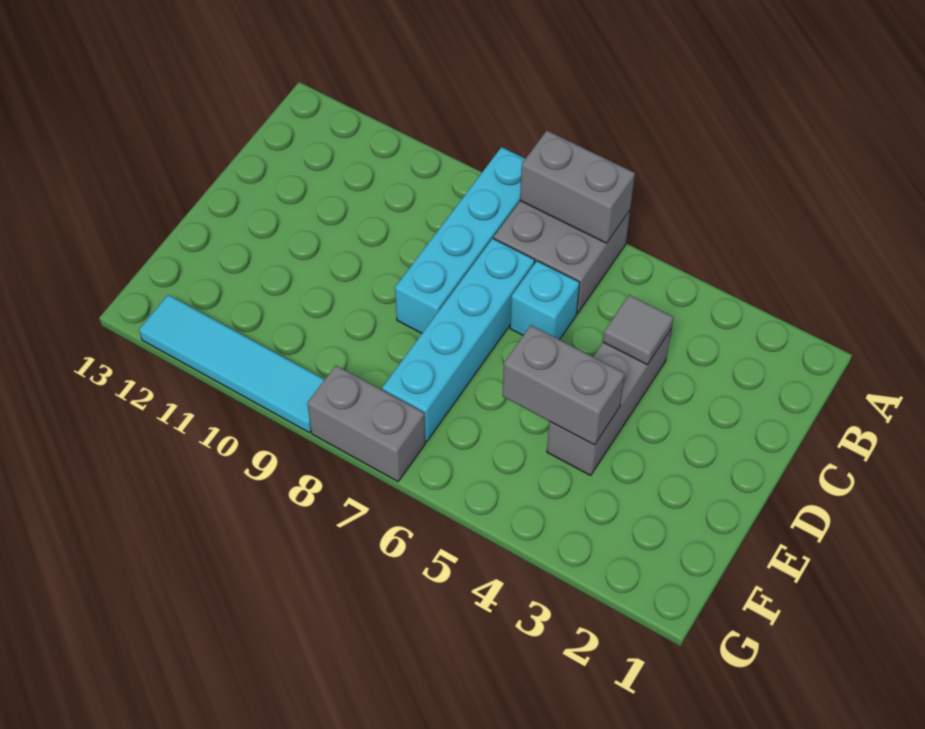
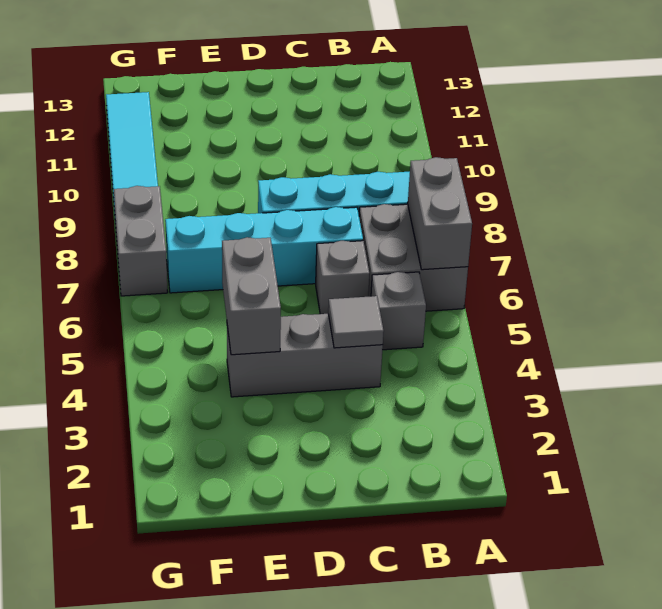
none -> grey 1x1 brick [371,272,426,350]
cyan 1x1 brick [510,261,580,340] -> grey 1x1 brick [316,241,369,314]

